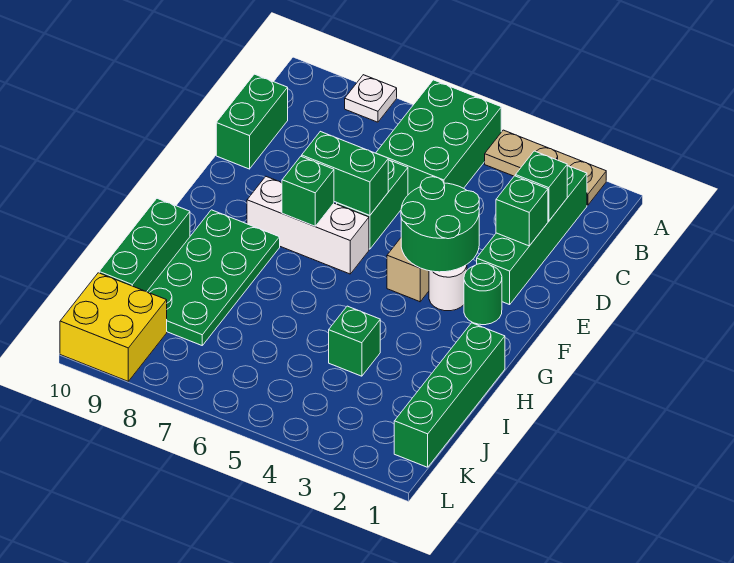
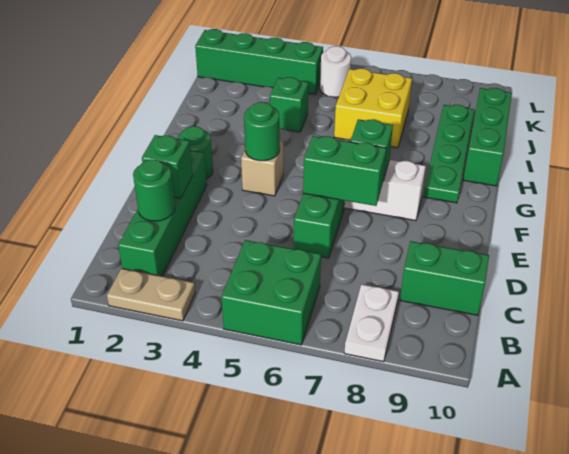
tan 1x3 plate [485,130,606,205] -> tan 1x2 plate [107,268,195,321]
green 2x3 brick [376,80,501,195] -> green 2x2 brick [222,240,321,345]
white 1x1 plate [345,75,397,122] -> white 1x2 plate [344,284,399,362]
green 1x1 brick [516,151,567,221] -> green 1x1 round brick [133,160,175,221]
green 1x2 brick [216,74,288,169] -> green 1x2 brick turned to [400,241,489,315]
green 2x2 round brick [401,177,479,272] -> green 1x1 round brick [244,102,280,161]
white 1x1 round brick [429,265,467,311] -> white 1x1 round brick moved to [320,46,351,97]
green 2x4 plate [147,210,280,345] -> green 1x4 plate [423,105,474,203]
green 1x4 brick [394,323,505,467] -> green 1x4 brick turned to [195,29,323,94]
yellow 2x2 brick [60,273,167,381] -> yellow 2x2 brick moved to [334,69,412,148]

